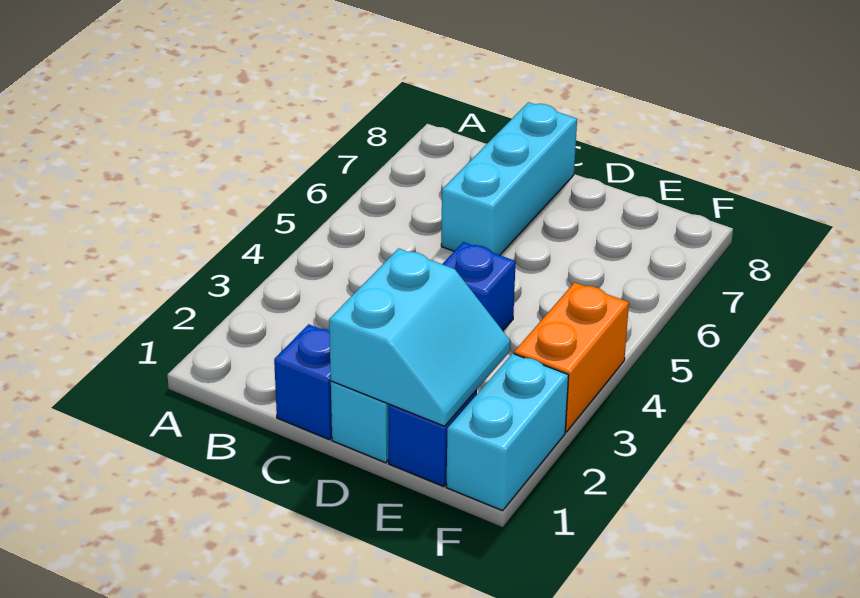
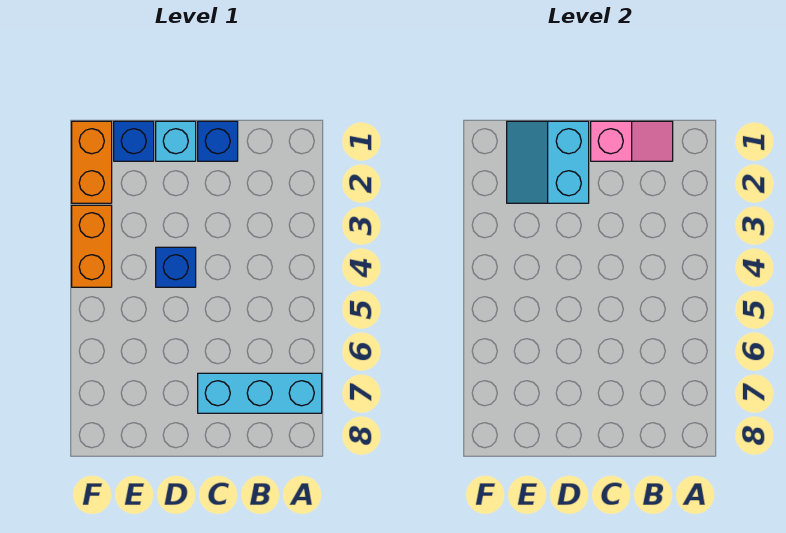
none -> pink 1x2 slope [591,121,673,161]
cyan 1x3 brick [441,102,577,255] -> cyan 1x3 brick turned to [198,373,322,413]
cyan 1x2 brick [446,354,569,511] -> orange 1x2 brick [72,121,112,203]

